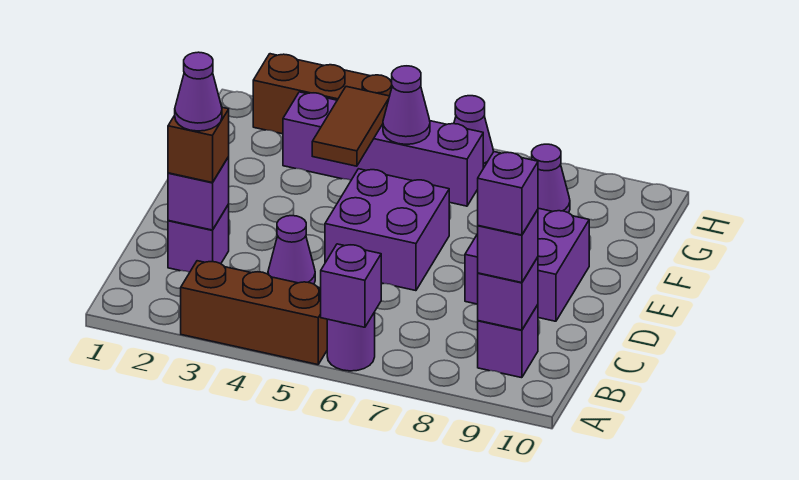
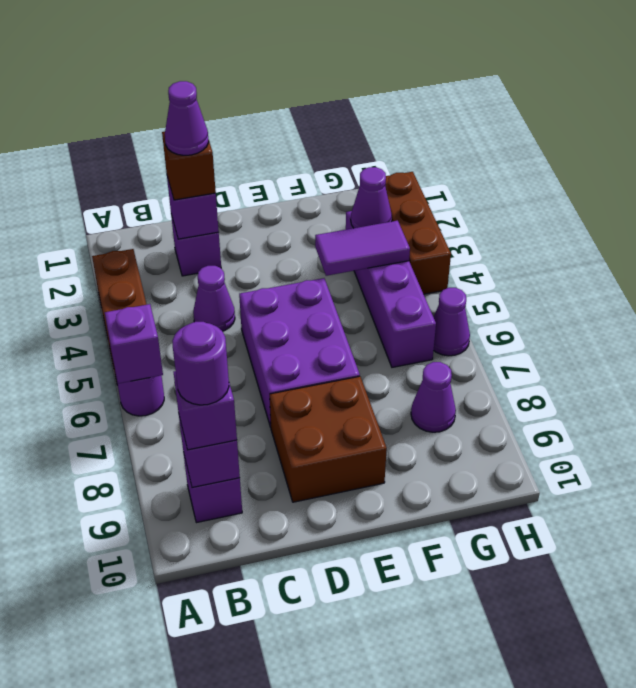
purple 1x1 brick [478,152,538,235] -> purple 1x1 round brick [172,322,229,405]
purple 2x2 brick [325,169,449,291] -> purple 2x3 brick [239,278,360,427]
purple 2x2 brick [465,208,589,321] -> brown 2x2 brick [270,376,387,502]
brown 1x2 tile [312,87,390,166] -> purple 1x2 tile [315,221,410,276]
purple 1x1 cone [383,66,430,144] -> purple 1x1 cone moved to [351,167,392,228]

